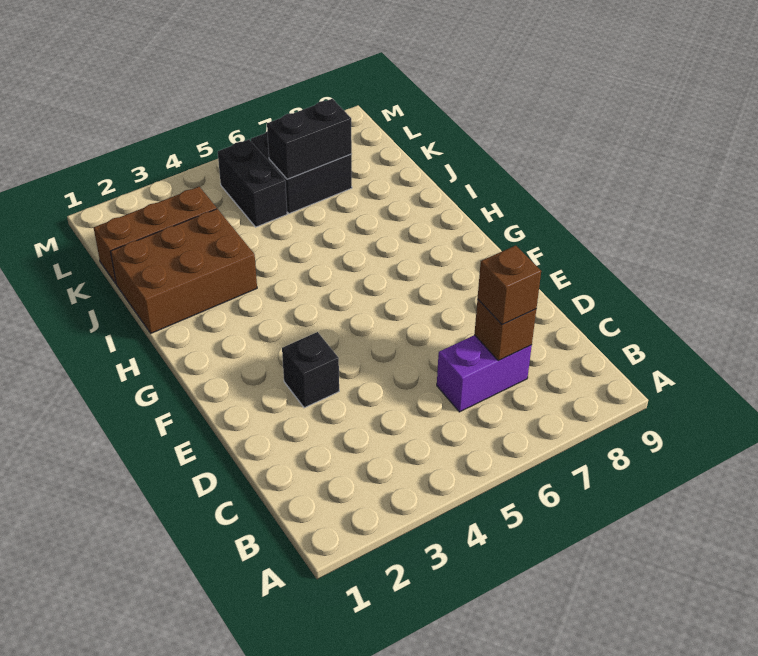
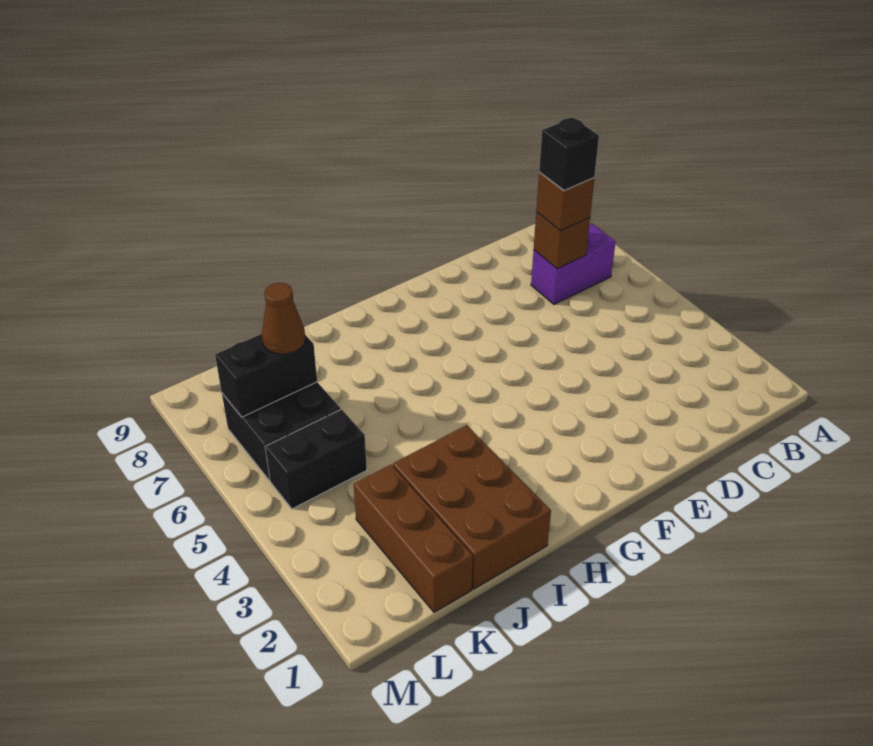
purple 1x2 brick [437,335,532,412] -> purple 1x2 brick turned to [531,223,615,304]
black 1x1 brick [282,332,339,408] -> black 1x1 brick moved to [539,118,599,191]
black 1x2 brick [267,99,352,179] -> black 1x2 brick turned to [215,334,317,417]
none -> brown 1x1 cone [262,283,305,354]

